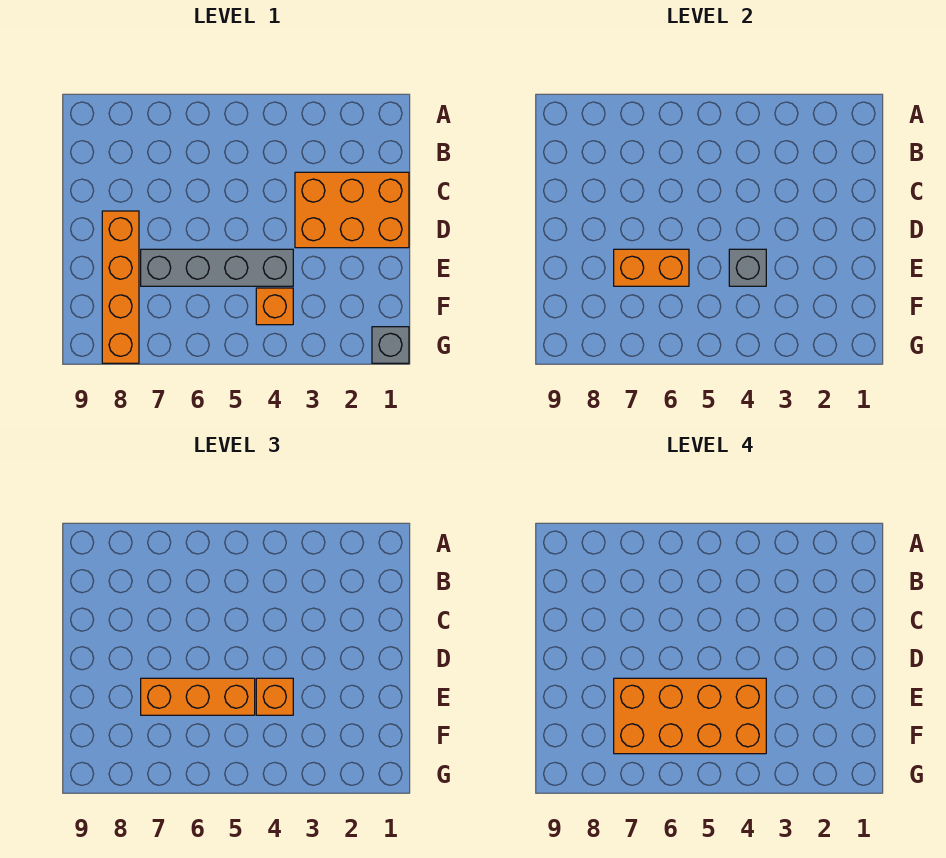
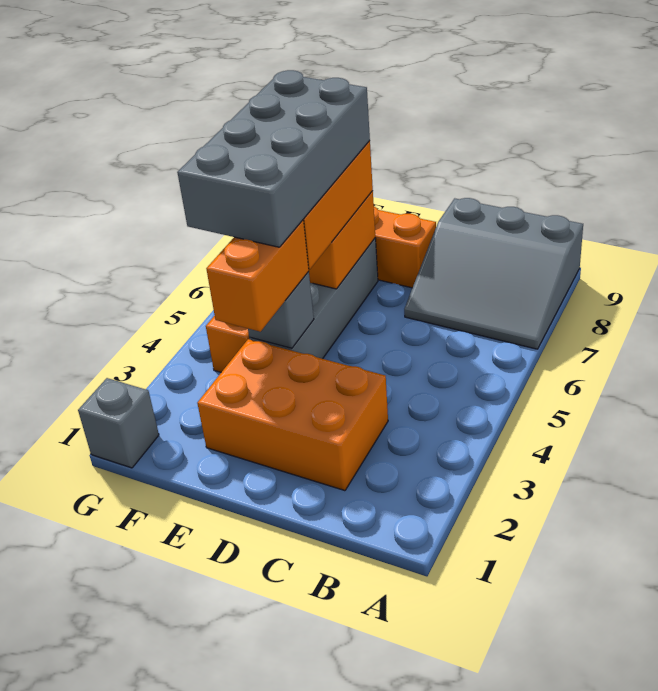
none -> grey 3x3 slope [404,198,583,349]
orange 2x3 brick [295,172,409,248] -> orange 2x3 brick turned to [197,339,388,491]
orange 1x1 brick [256,678,293,715] -> orange 1x2 brick [206,220,309,332]
orange 2x4 brick [614,678,766,754] -> grey 2x4 brick [177,70,370,247]

